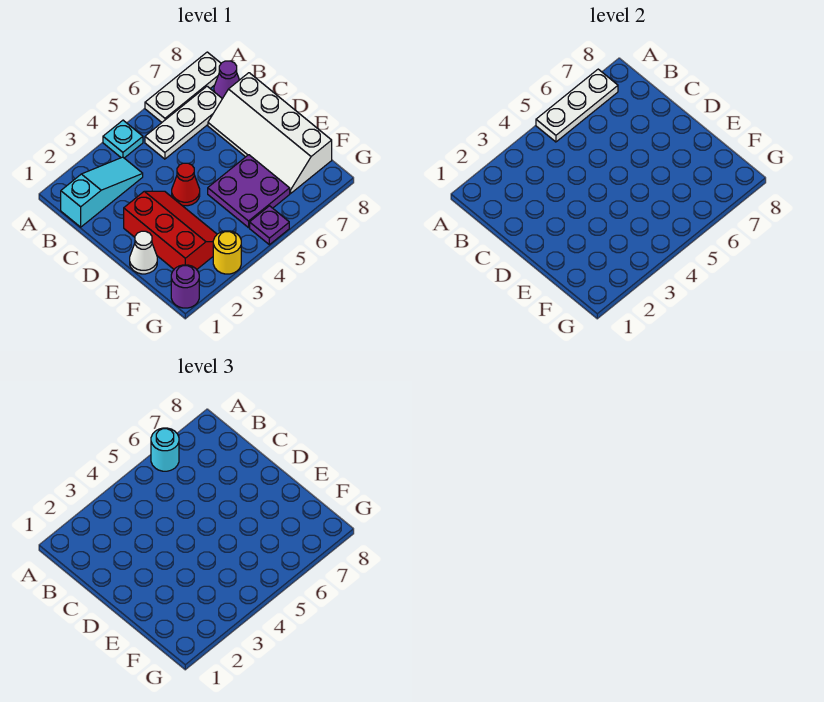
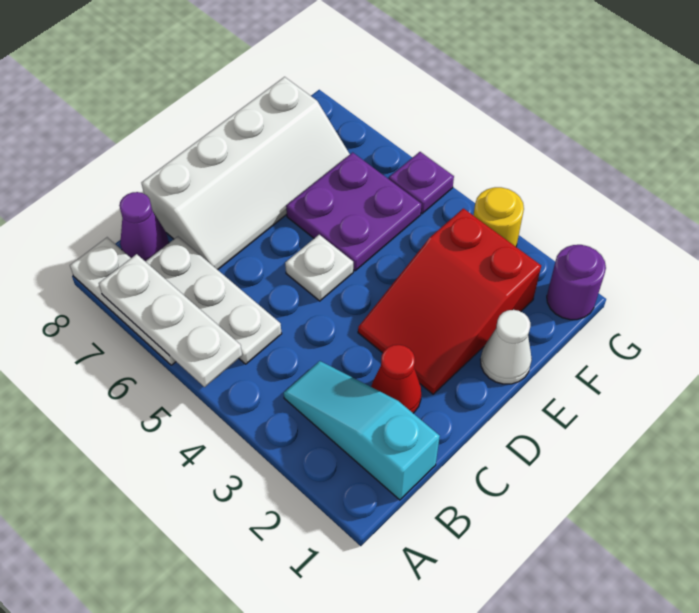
cyan 1x1 plate [103,120,143,158] -> none
cyan 1x1 round brick [151,428,179,471] -> none
red 2x3 slope [124,191,217,269] -> red 2x3 slope turned to [358,209,541,394]
red 1x1 cone [172,163,200,206] -> red 1x1 cone moved to [371,345,421,413]
none -> white 1x1 plate [285,235,353,301]

